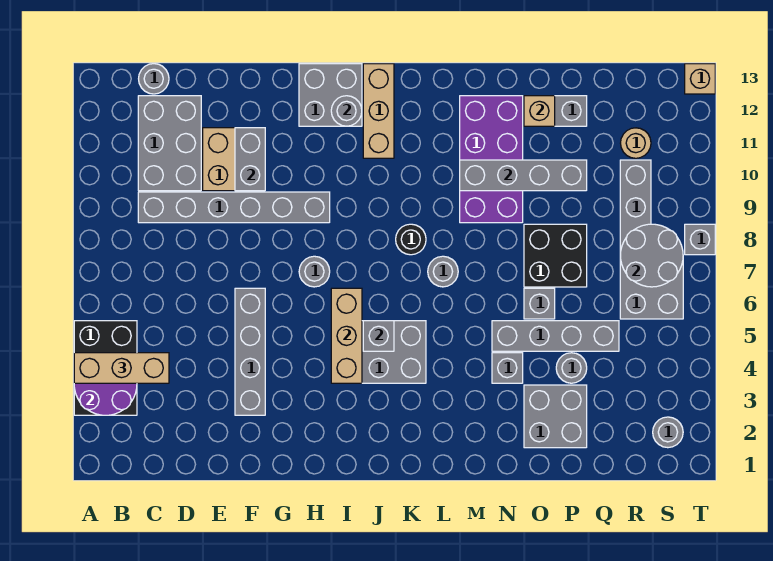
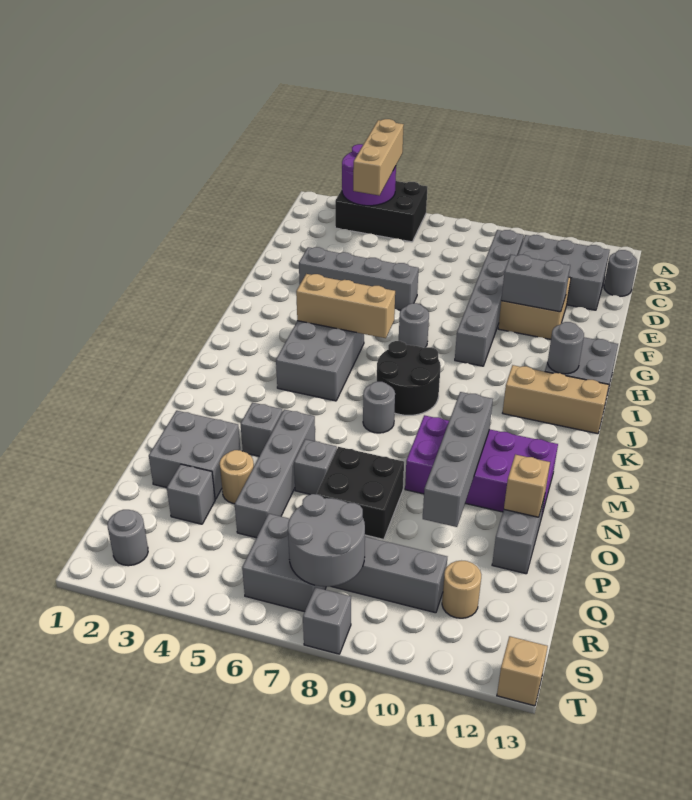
grey 1x1 brick [363,321,394,351] -> grey 1x1 brick moved to [167,464,215,524]
black 1x1 round brick [396,224,426,255] -> black 2x2 round brick [377,341,441,415]
grey 1x1 round brick [556,353,587,383] -> tan 1x1 round brick [220,450,254,504]

